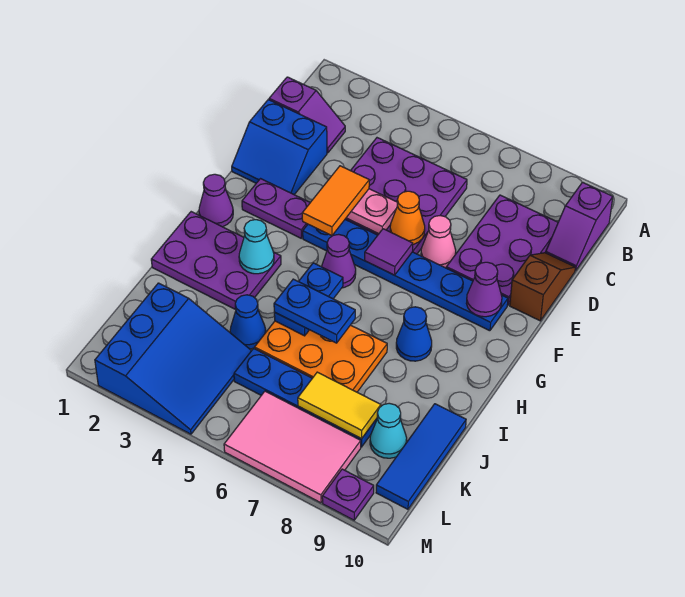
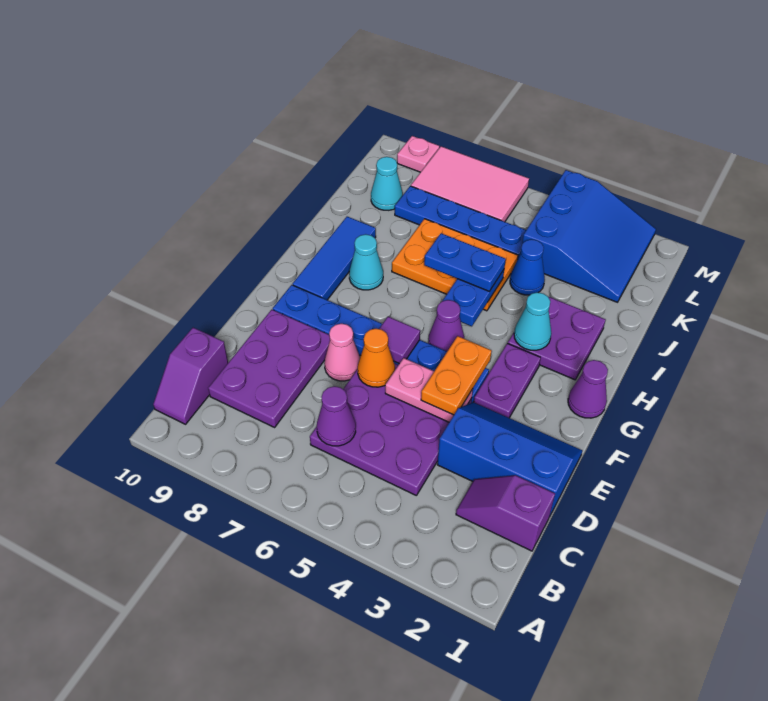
purple 1x2 slope [546,182,613,271] -> purple 1x2 slope turned to [153,328,228,424]
blue 2x2 slope [232,100,327,195] -> blue 2x3 slope [438,402,582,517]
brown 1x2 slope [510,253,575,321] -> none
orange 1x2 tile [302,166,369,236] -> orange 1x2 plate [421,336,492,415]
purple 1x2 plate [242,179,310,238] -> purple 1x2 plate turned to [474,343,541,418]
purple 1x1 cone [466,262,502,317] -> purple 1x1 cone moved to [317,386,356,446]
purple 2x3 plate [151,212,281,310] -> purple 2x2 plate [508,297,606,380]
blue 1x1 cone [396,307,432,361] -> cyan 1x1 cone [349,234,383,290]
blue 1x3 tile [376,404,466,509] -> blue 1x3 tile moved to [293,217,376,300]
blue 3x3 slope [95,283,251,434] -> blue 3x3 slope turned to [522,170,656,302]
yellow 1x2 tile [298,372,381,439] -> none
purple 1x1 plate [322,469,374,520] -> pink 1x1 plate [397,136,439,172]

